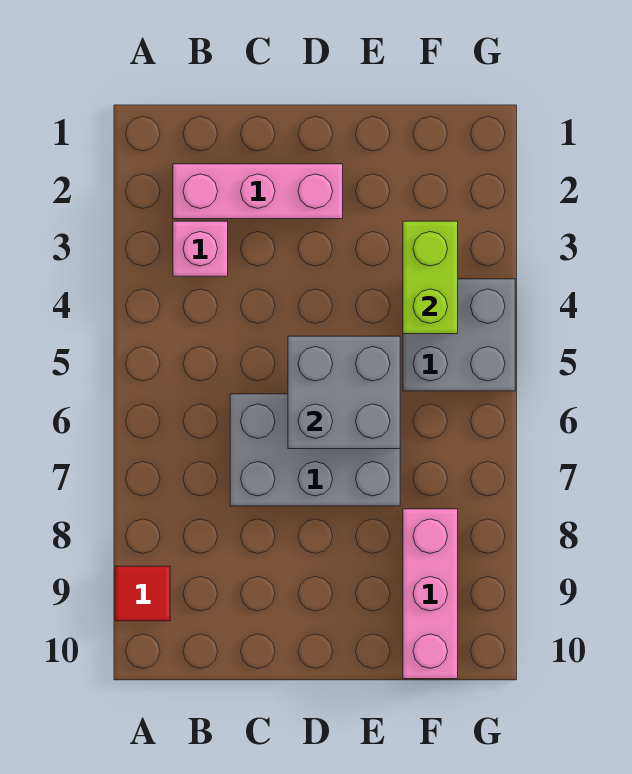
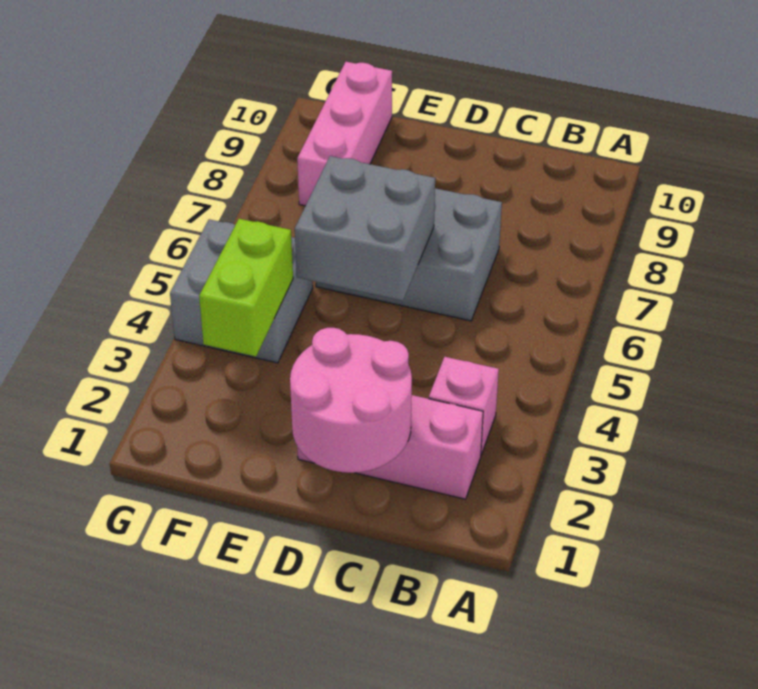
red 1x1 tile [115,566,170,621] -> none
none -> pink 2x2 round brick [290,328,412,473]

